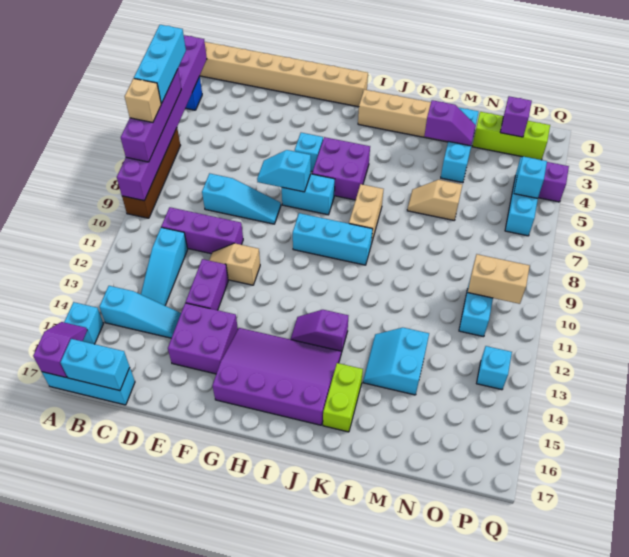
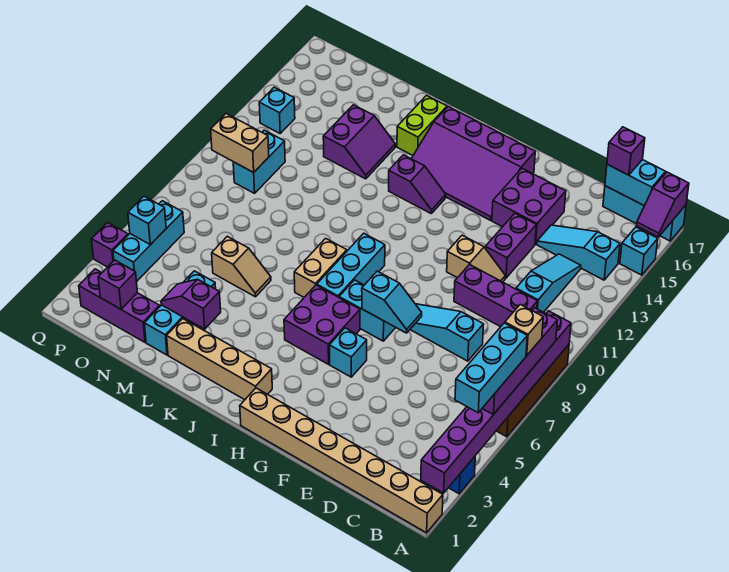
none -> purple 1x1 brick [607,127,645,175]
cyan 1x3 brick [293,213,373,265] -> cyan 1x3 brick turned to [317,233,385,297]
cyan 2x2 slope [363,328,429,395] -> purple 2x2 slope [323,105,395,179]
lime 1x3 brick [472,112,550,160] -> purple 1x3 brick [79,269,160,342]

